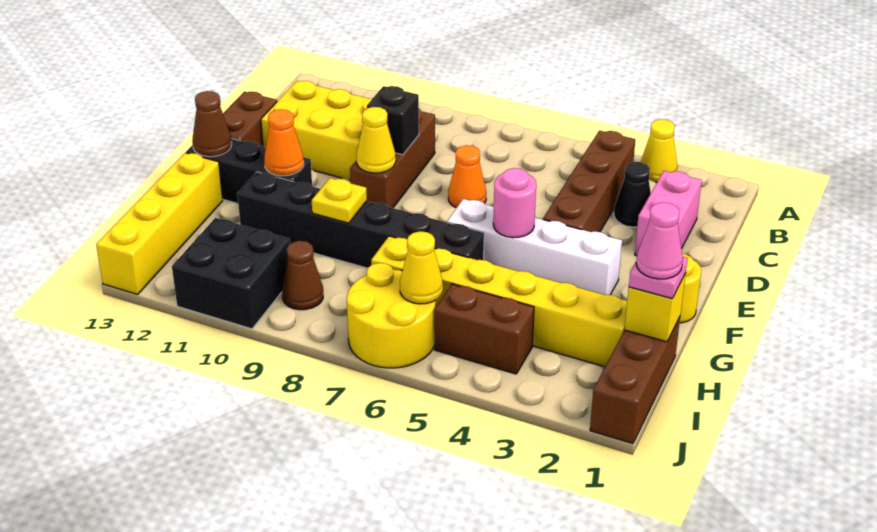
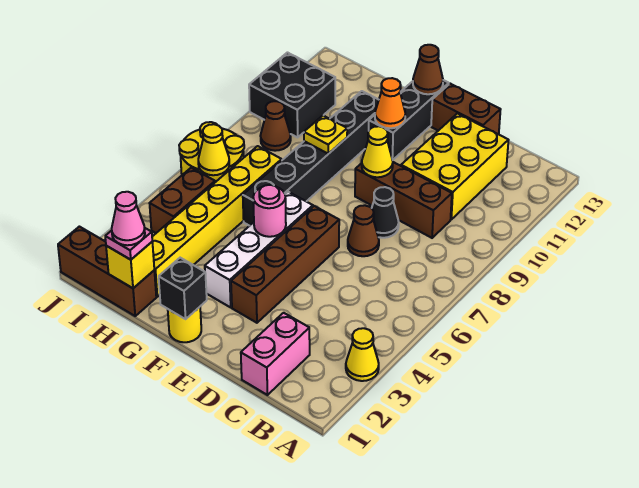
brown 1x4 brick [543,131,635,232] -> brown 1x4 brick turned to [231,206,339,323]
pink 1x2 brick [635,171,702,256] -> pink 1x2 brick turned to [241,313,310,395]
black 1x1 cone [614,162,651,227] -> black 1x1 cone moved to [372,187,399,238]
orange 1x1 cone [448,145,486,208] -> brown 1x1 cone [348,205,379,256]
black 1x1 brick [367,86,419,155] -> black 1x1 brick moved to [159,258,207,319]
yellow 1x4 brick [96,153,223,294] -> none

